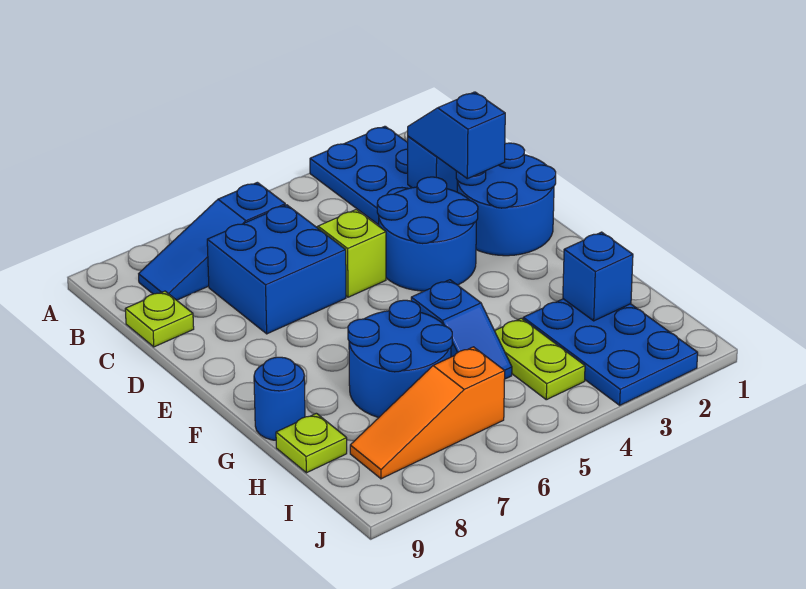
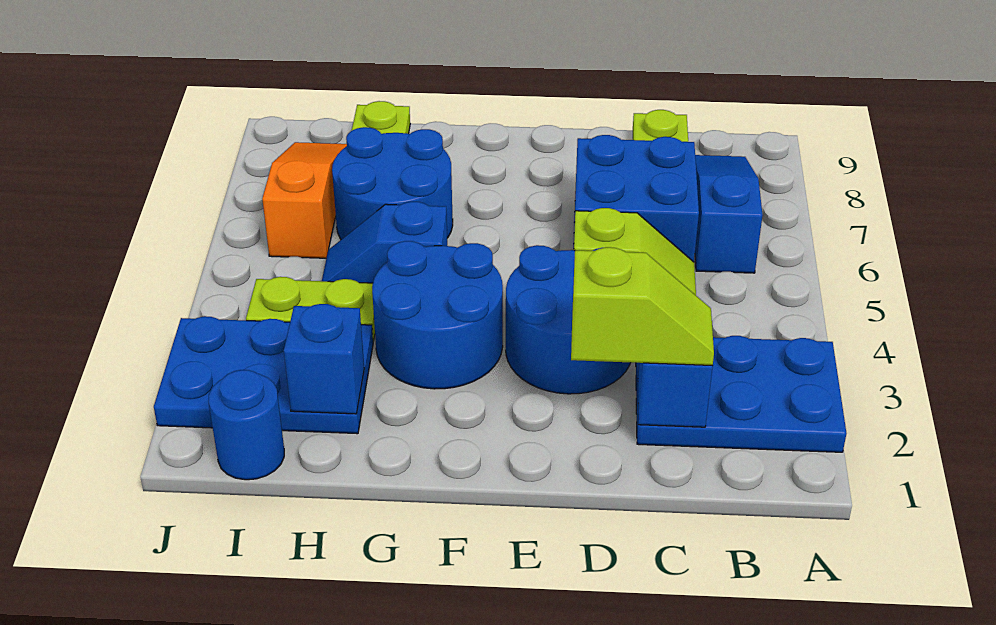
blue 1x2 slope [408,92,505,179] -> lime 1x2 slope [571,247,714,366]
blue 2x2 round brick [456,143,556,256] -> blue 2x2 round brick moved to [372,241,503,389]
blue 1x1 round brick [254,357,305,440] -> blue 1x1 round brick moved to [208,370,284,480]

